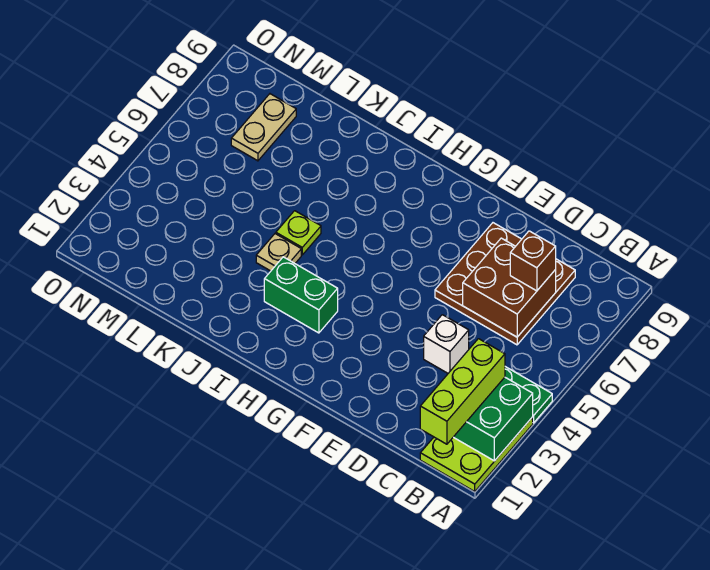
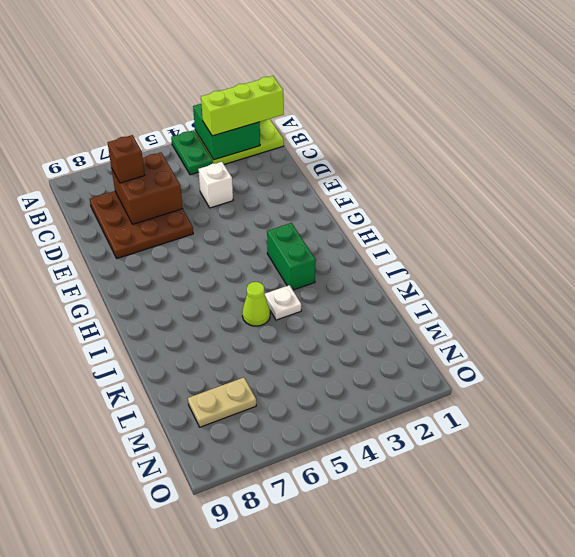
tan 1x1 plate [256,234,301,271] -> white 1x1 plate [265,285,301,320]
lime 1x1 plate [276,211,321,255] -> lime 1x1 cone [242,282,270,326]

